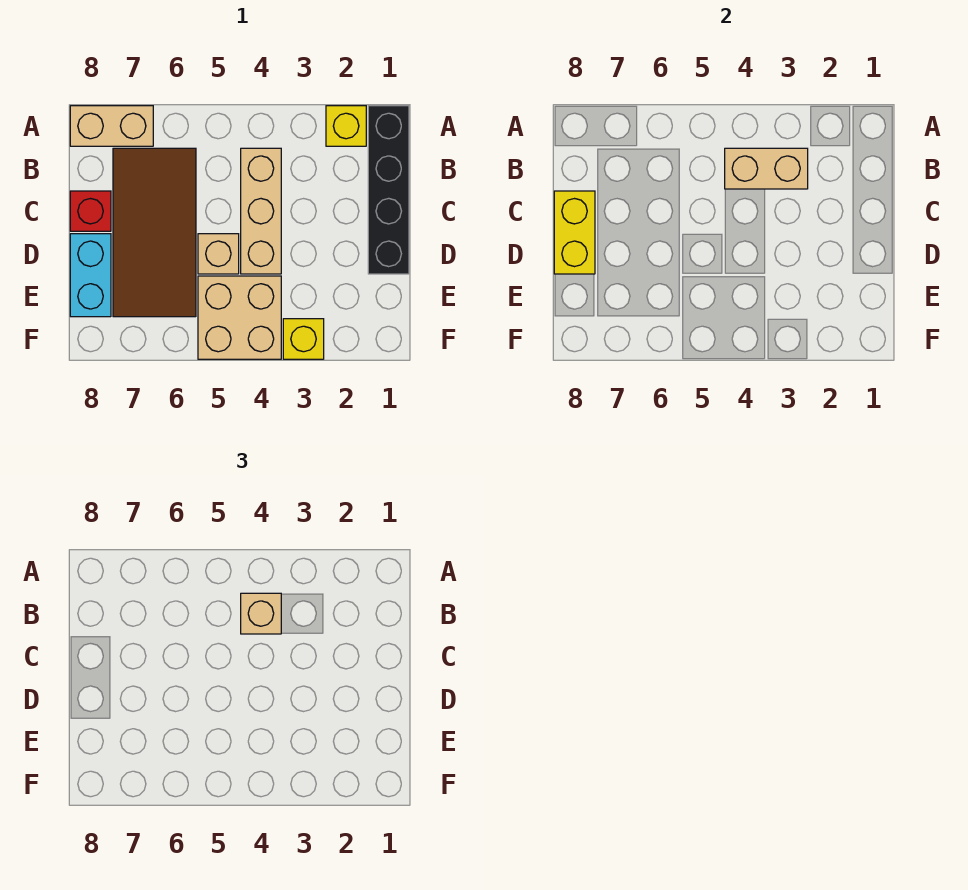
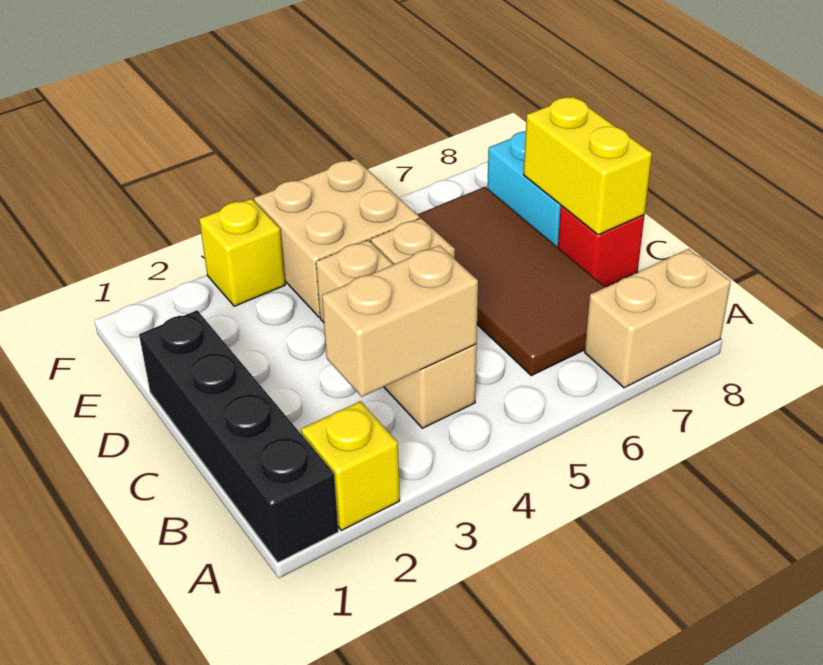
tan 1x1 brick [241,593,281,634] -> none

